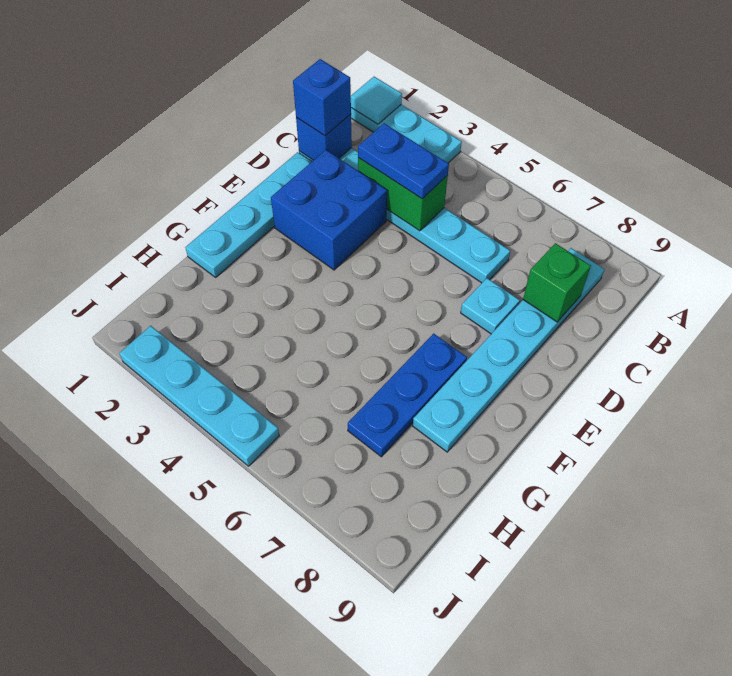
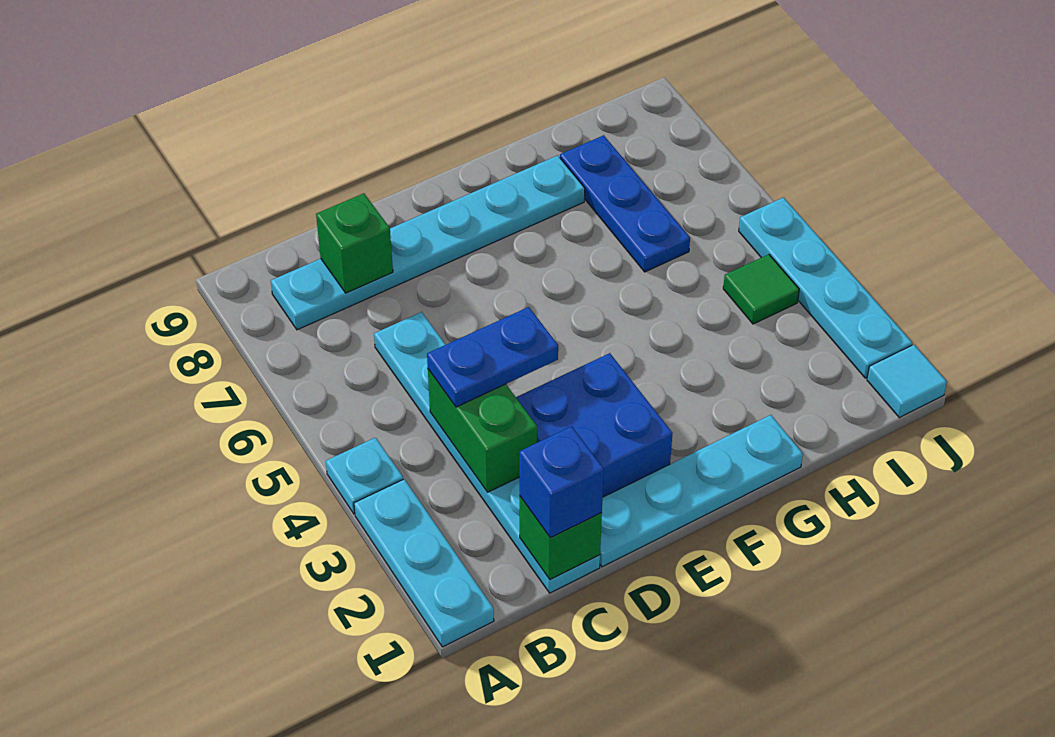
cyan 1x1 tile [351,77,402,124] -> cyan 1x1 tile moved to [867,345,947,418]
blue 1x1 brick [296,114,352,160] -> green 1x1 brick [520,497,602,579]
blue 1x2 plate [358,123,449,199] -> blue 1x2 plate turned to [427,307,558,407]
cyan 1x1 plate [461,278,520,334] -> cyan 1x1 plate moved to [326,438,403,514]
blue 1x3 plate [348,334,467,457] -> blue 1x3 plate turned to [560,135,690,272]
none -> green 1x1 tile [723,254,799,324]

